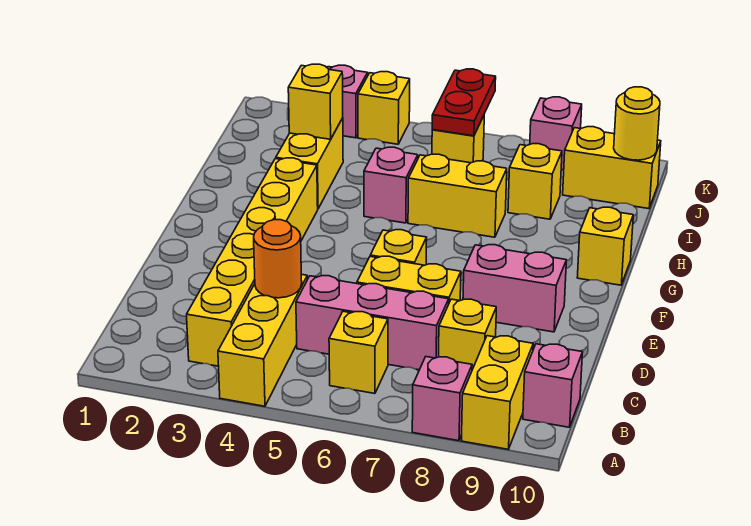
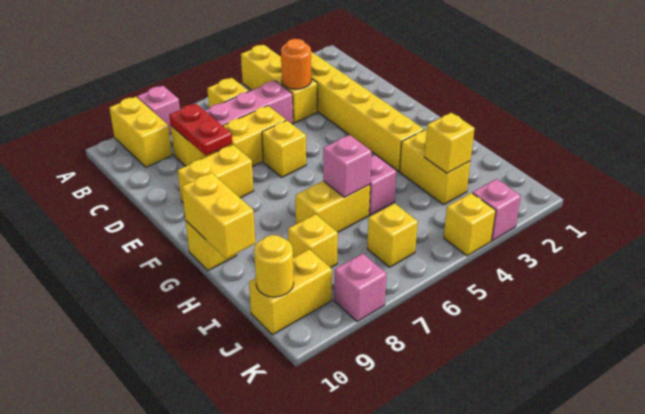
pink 1x1 brick [523,344,582,427] -> pink 1x1 brick moved to [323,135,372,197]
pink 1x2 brick [463,245,566,332] -> yellow 1x2 brick [178,145,254,202]
none -> yellow 1x2 brick [182,173,255,259]
red 1x2 plate [432,69,496,136] -> red 1x2 plate moved to [169,103,232,155]

